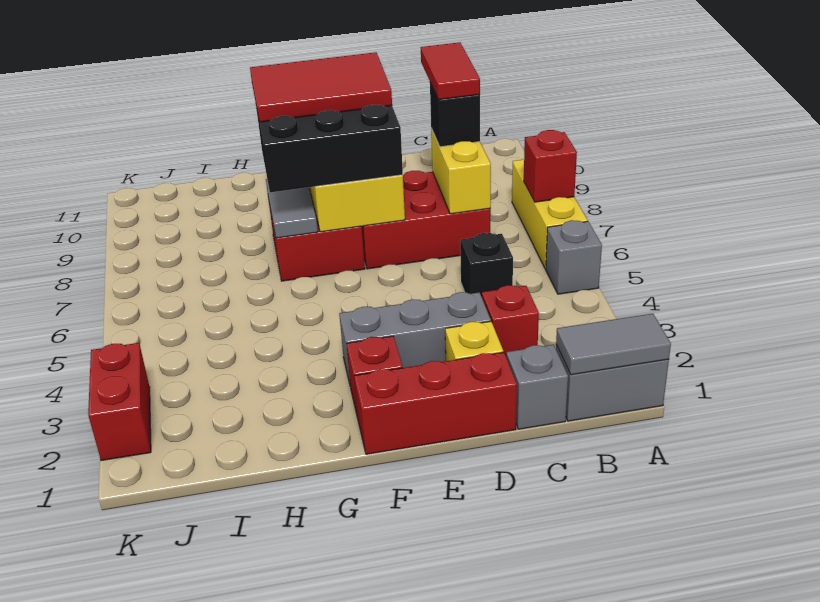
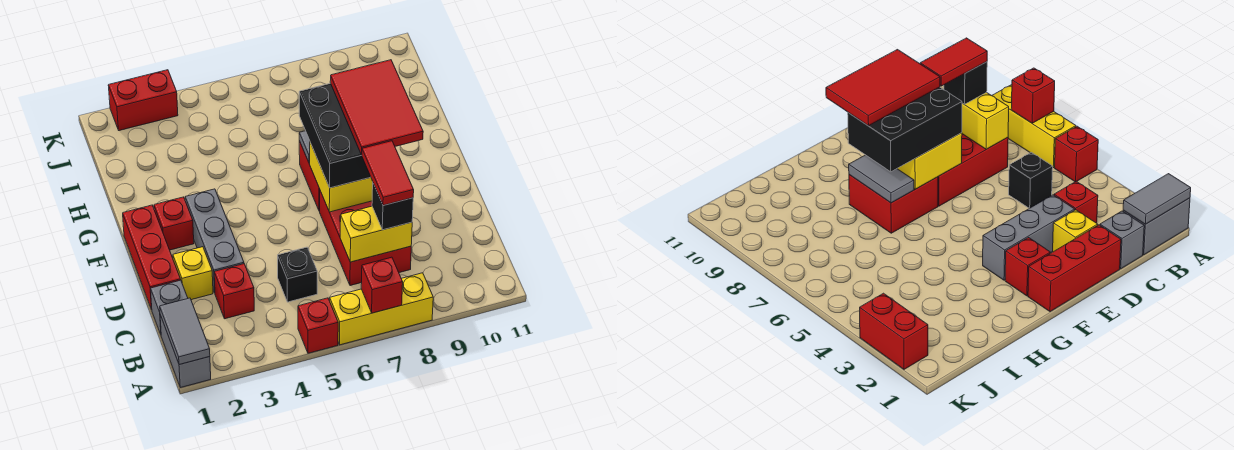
grey 1x1 brick [546,220,602,294] -> red 1x1 brick [298,298,338,353]
red 1x2 tile [421,42,480,100] -> red 1x2 tile turned to [362,141,414,205]

